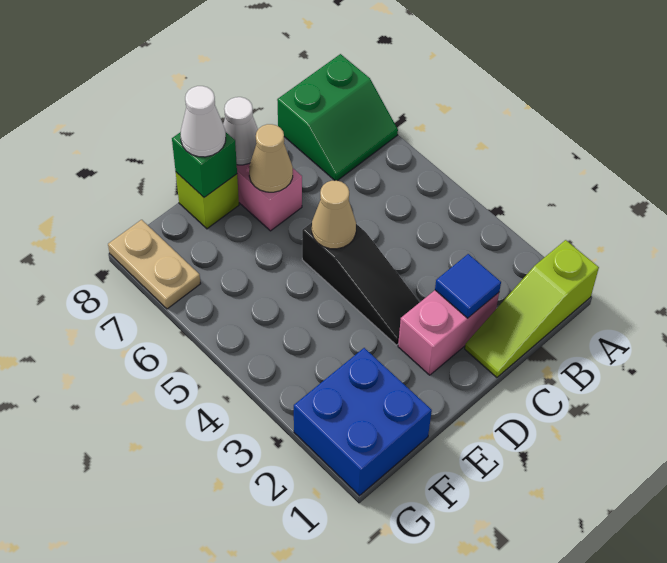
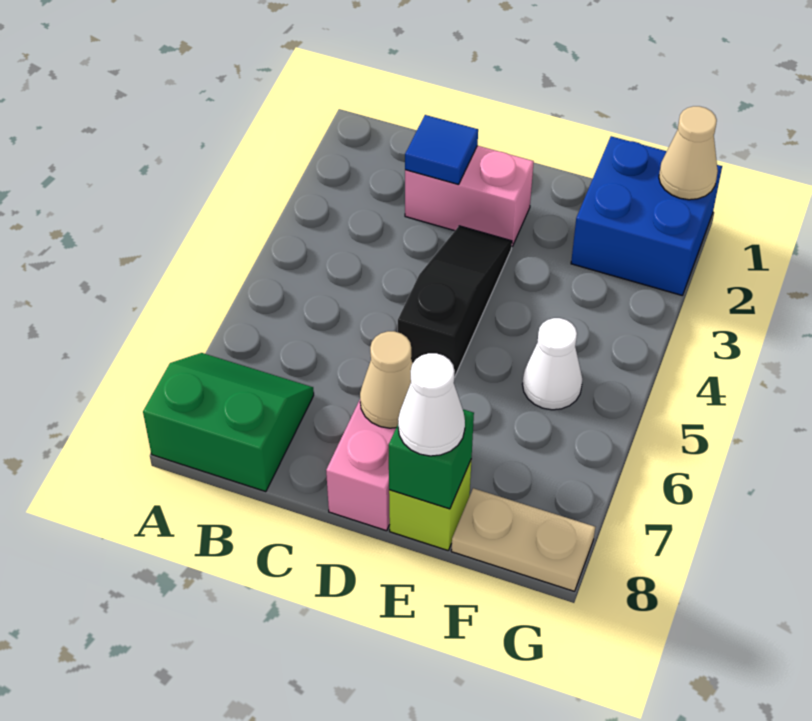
lime 1x3 slope [465,240,599,378] -> none
tan 1x1 cone [312,181,356,249] -> tan 1x1 cone moved to [659,106,718,200]
white 1x1 cone [223,97,258,165] -> white 1x1 cone moved to [522,318,582,410]
tan 1x2 plate [108,220,201,309] -> tan 1x2 plate turned to [451,488,595,591]

